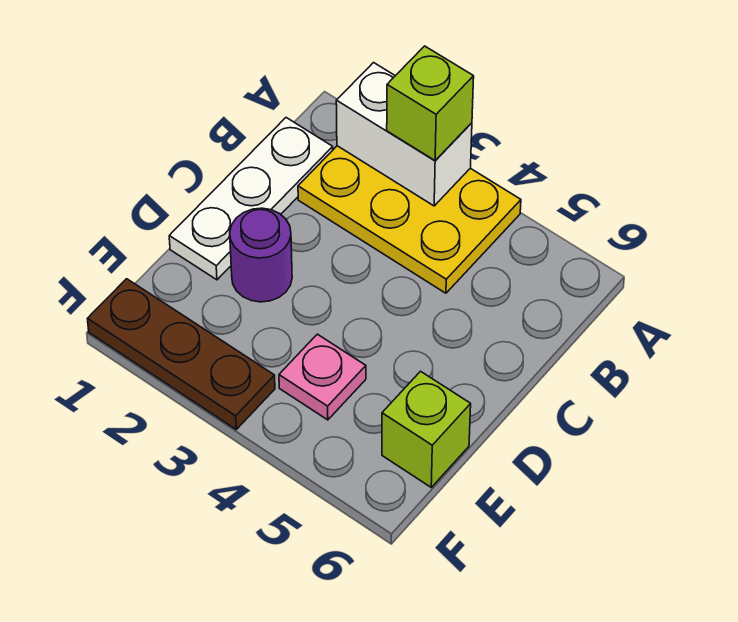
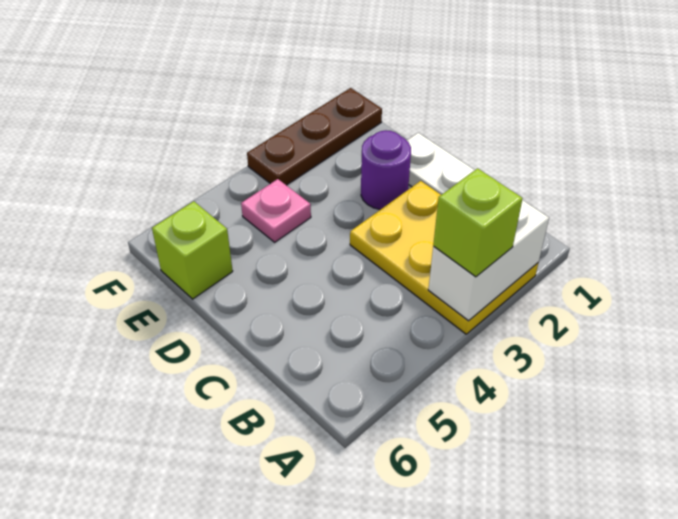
yellow 2x3 plate [298,146,521,293] -> yellow 2x3 plate turned to [350,181,538,334]

